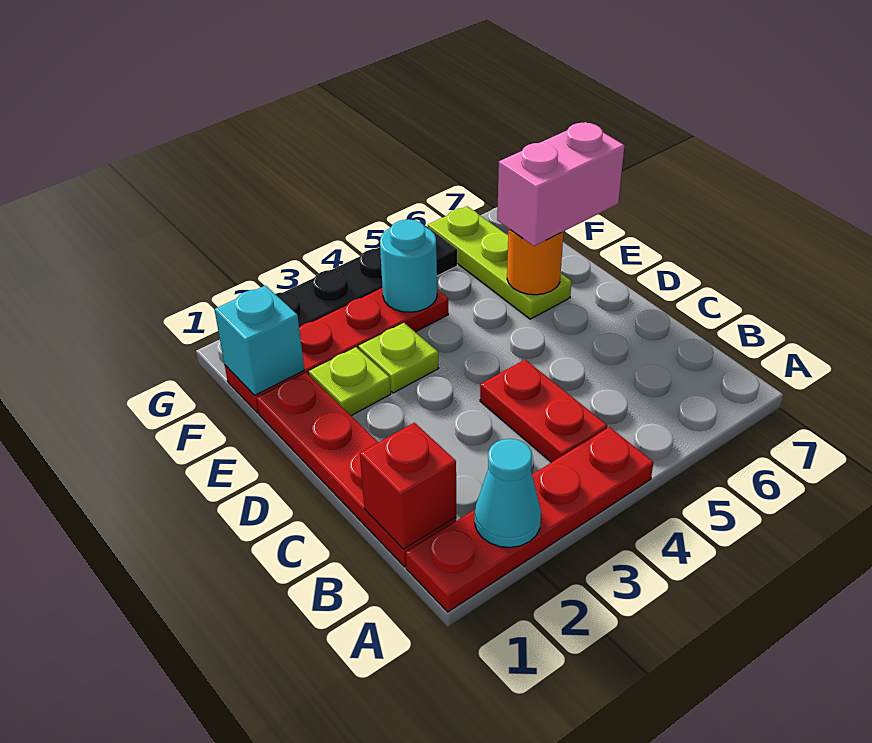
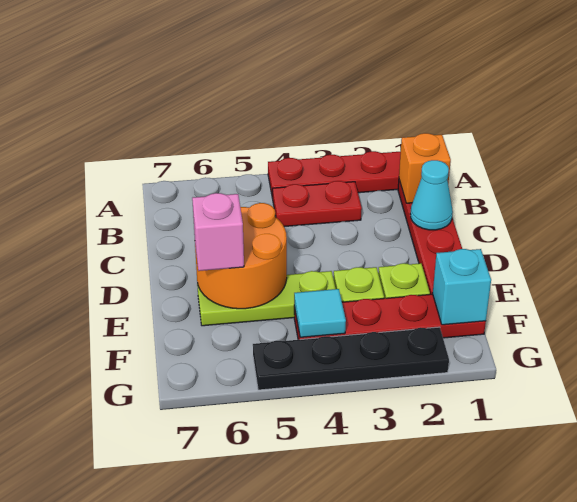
cyan 1x1 cone [475,439,541,547] -> cyan 1x1 cone moved to [410,160,453,230]
red 1x1 brick [360,423,456,549] -> orange 1x1 brick [399,133,451,203]
red 1x2 plate [480,360,607,462] -> red 1x2 plate turned to [273,181,362,227]
lime 1x3 plate [428,206,572,319] -> lime 1x3 plate turned to [197,271,336,326]
orange 1x1 round brick [507,229,564,295] -> orange 2x2 round brick [195,203,287,309]
pink 1x2 brick [497,122,625,246] -> pink 1x1 brick [192,193,244,271]
cyan 1x1 round brick [380,219,437,312] -> cyan 1x1 tile [294,289,346,337]

